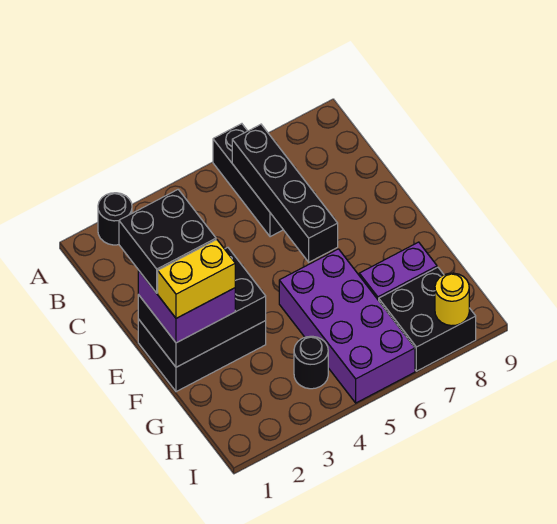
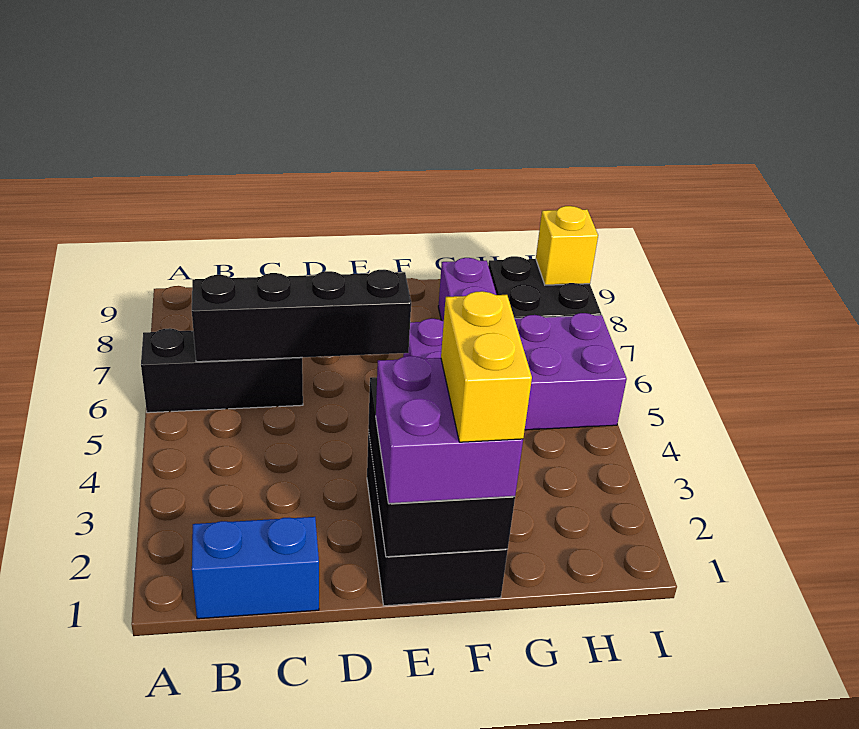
black 1x1 round brick [98,193,132,245] -> none
none -> blue 1x2 brick [192,517,319,619]
black 2x2 brick [119,190,216,293] -> none
black 1x1 round brick [294,336,328,389] -> none
yellow 1x1 round brick [435,273,469,326] -> yellow 1x1 brick [536,206,598,285]

